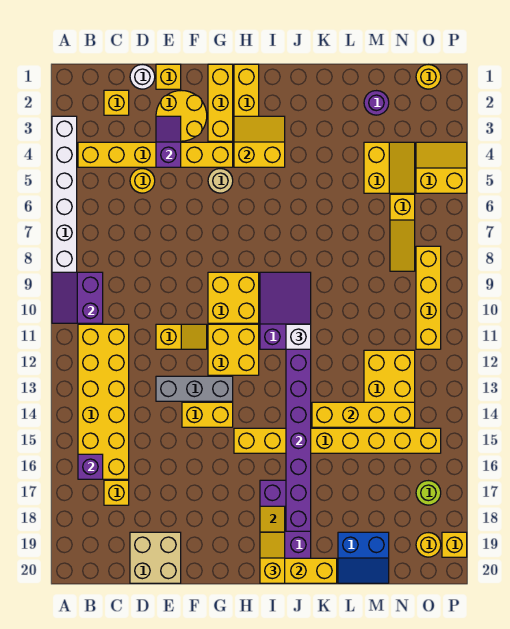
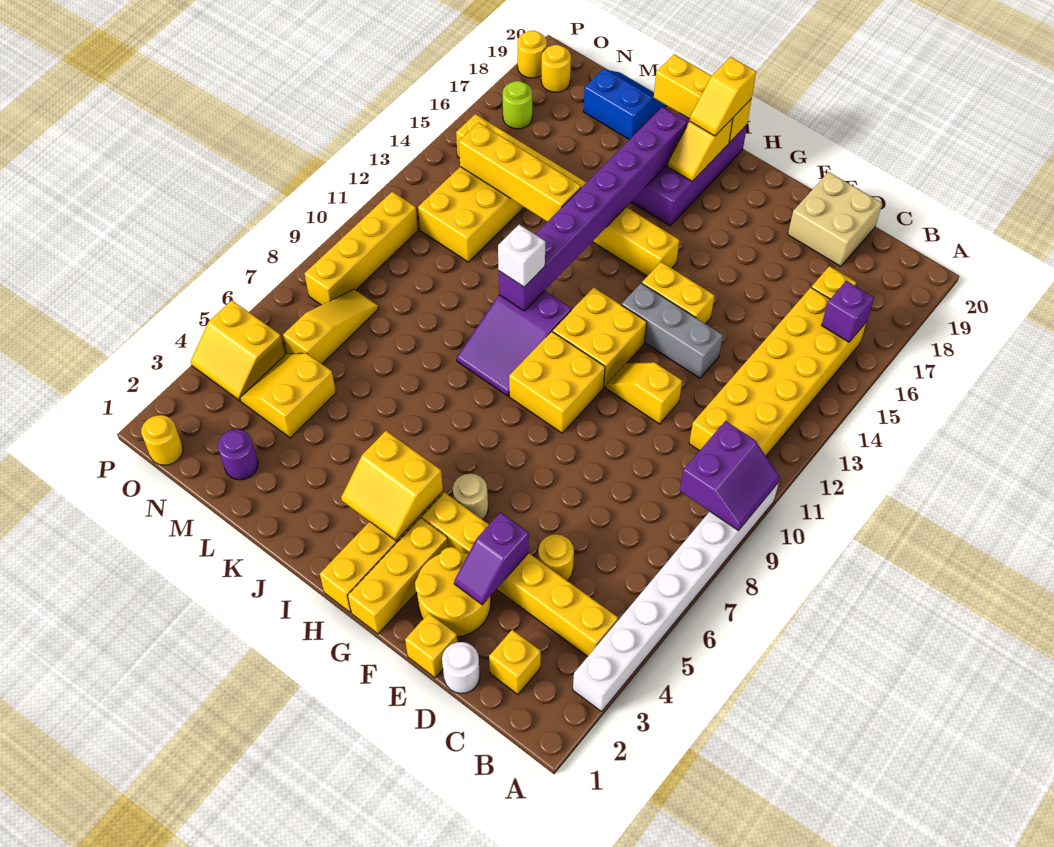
yellow 1x1 brick [442,532,467,557] -> yellow 1x1 round brick [518,31,547,78]

